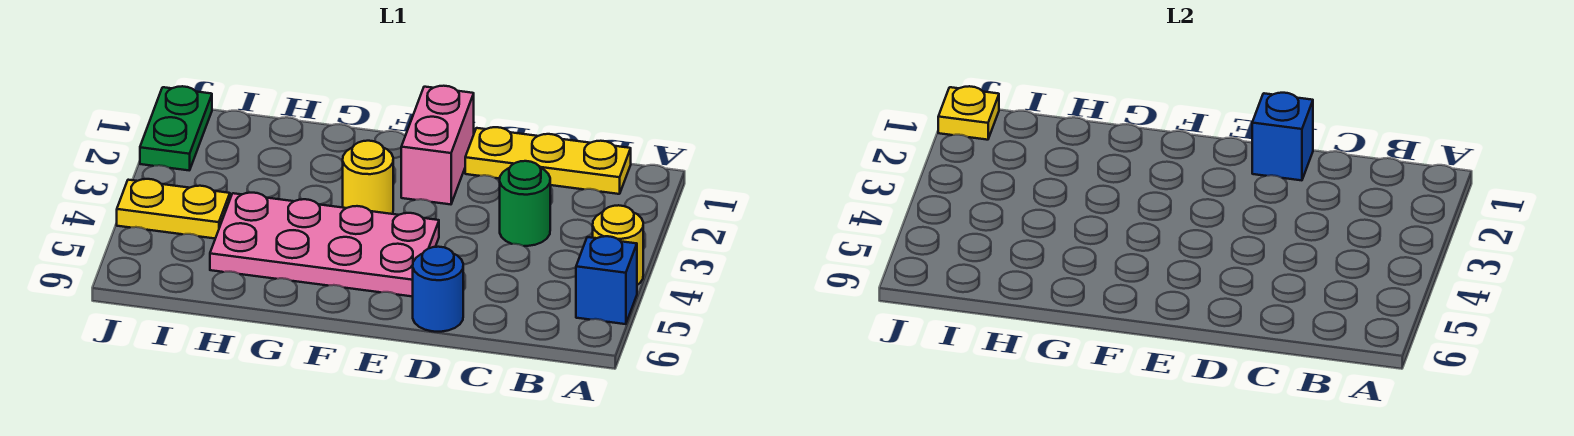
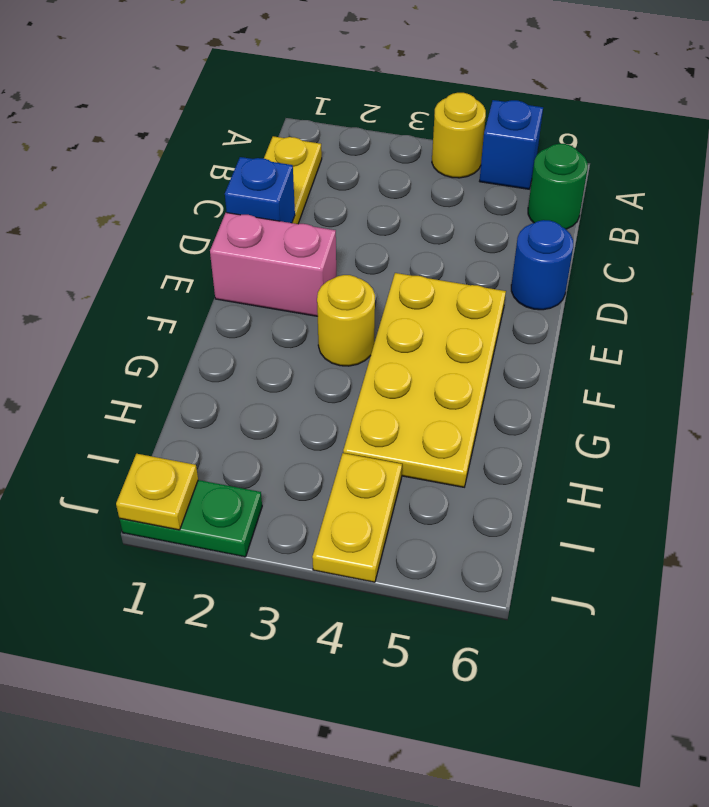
green 1x1 round brick [500,161,550,246] -> green 1x1 round brick moved to [528,144,588,229]
pink 2x4 plate [210,193,439,297] -> yellow 2x4 plate [343,273,506,487]

